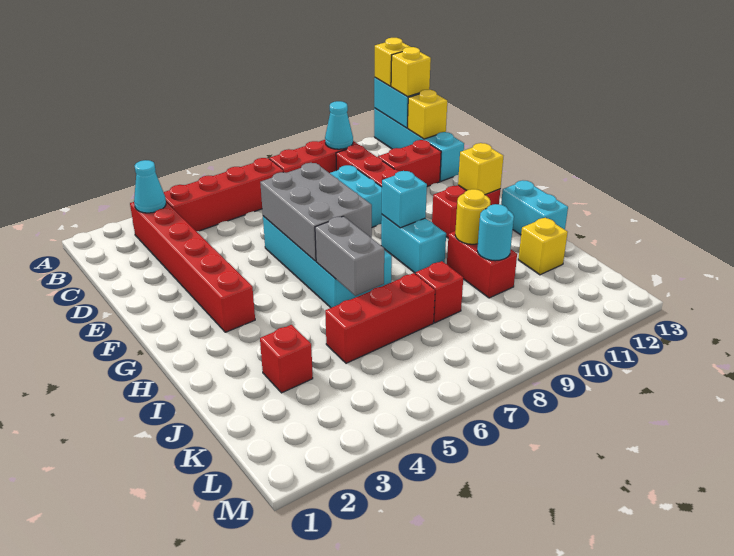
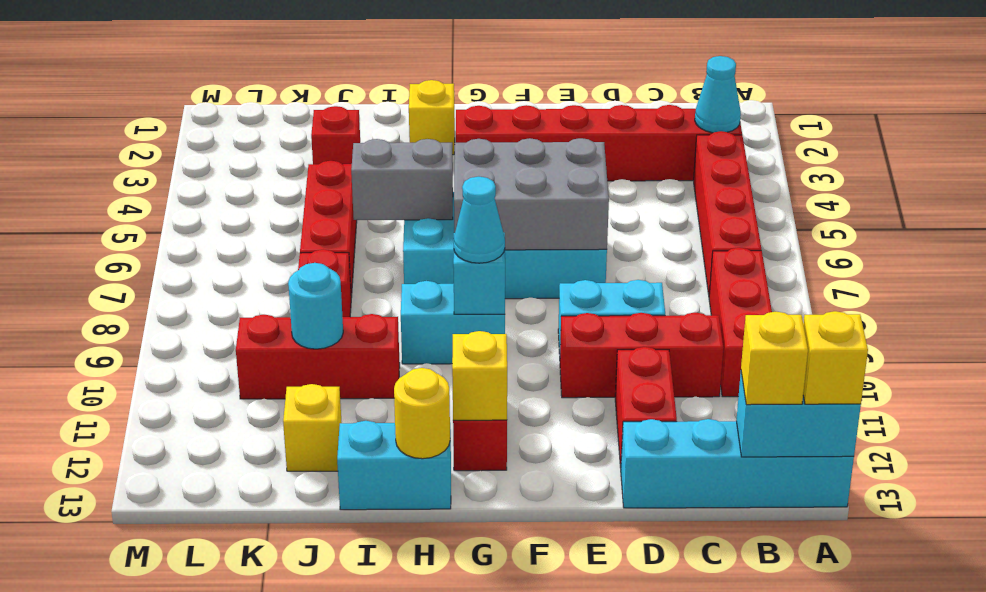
cyan 1x1 cone [325,101,353,149] -> cyan 1x1 cone moved to [453,177,505,263]
yellow 1x1 brick [408,90,447,139] -> yellow 1x1 brick moved to [409,80,455,155]
red 1x2 brick [447,231,517,298] -> red 1x3 brick [236,314,400,399]
yellow 1x1 round brick [455,189,490,244] -> yellow 1x1 round brick moved to [394,368,450,459]

